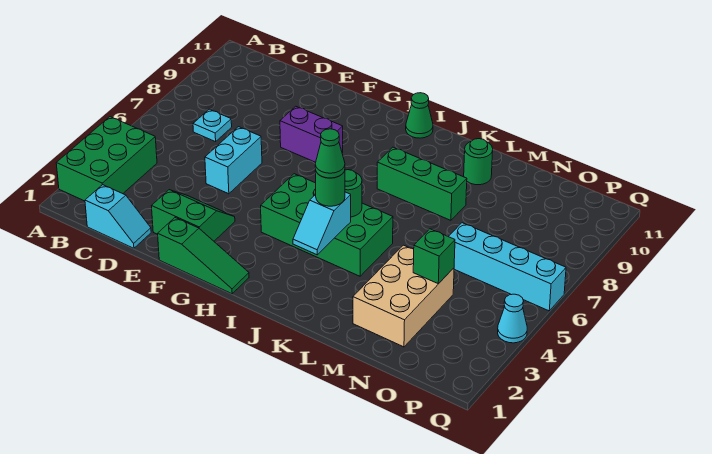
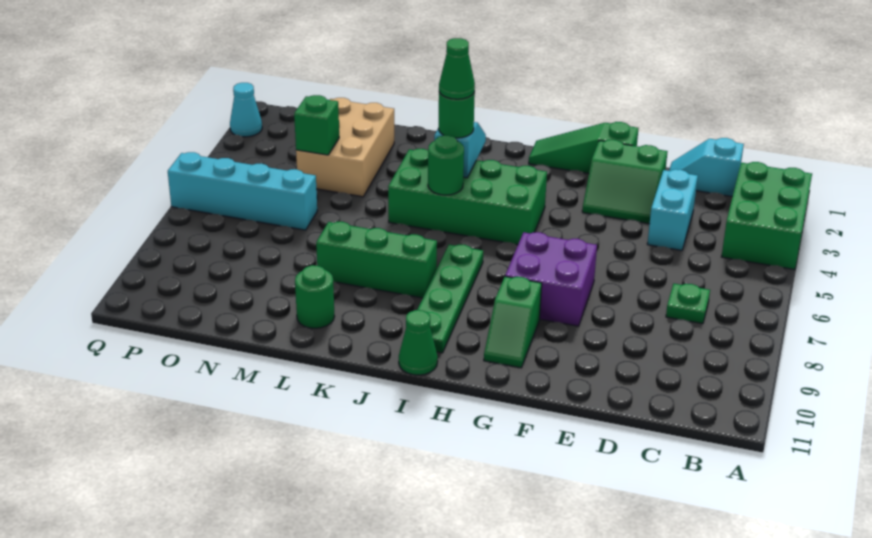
cyan 1x1 plate [193,109,232,142] -> green 1x1 plate [666,284,710,324]
cyan 1x2 brick [205,127,262,194] -> cyan 1x2 brick moved to [647,169,698,251]
purple 1x2 brick [280,106,343,162] -> purple 2x2 brick [505,232,597,326]
none -> green 1x2 slope [484,277,542,368]
none -> green 1x4 plate [417,245,483,353]
cyan 1x1 cone [498,294,527,343] -> cyan 1x1 cone moved to [230,83,262,137]

